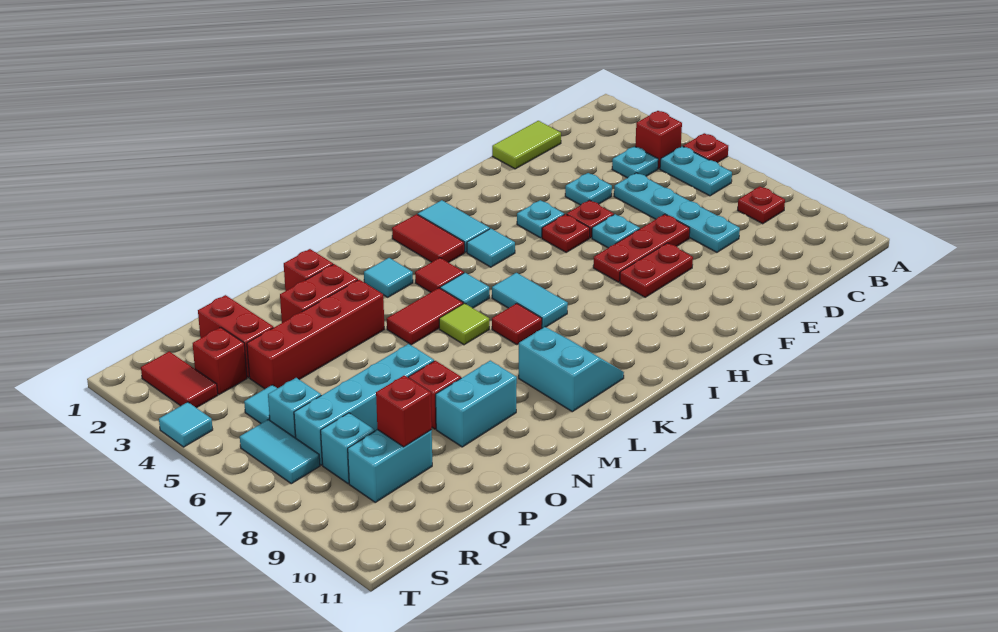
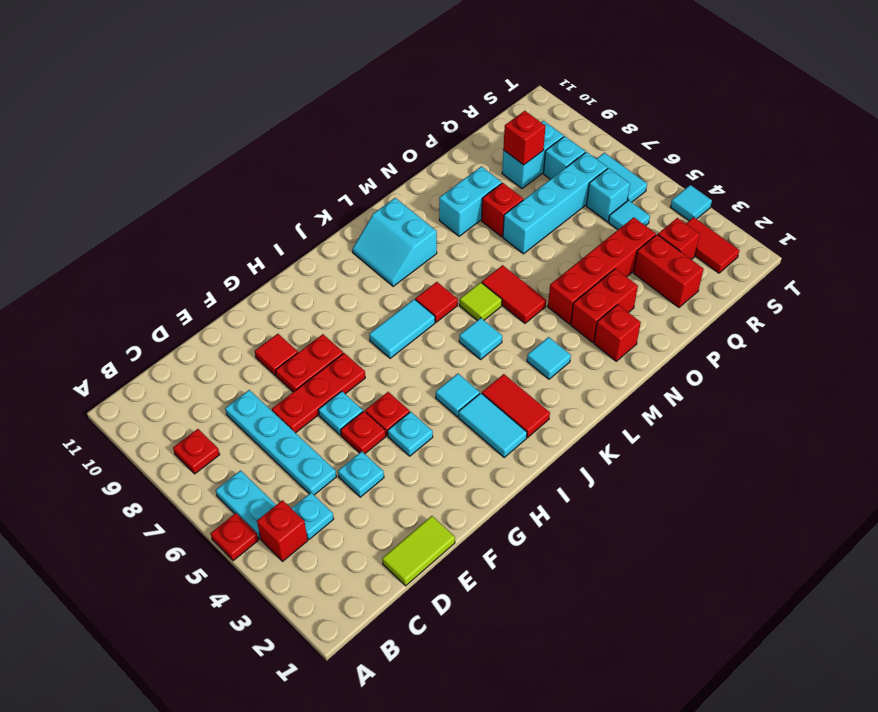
cyan 1x2 tile [492,273,568,328] -> cyan 1x2 tile turned to [369,299,435,358]
red 1x1 tile [415,258,464,292] -> red 1x1 tile moved to [255,334,298,376]
red 1x2 tile [387,288,463,345] -> red 1x2 tile turned to [482,265,546,323]

